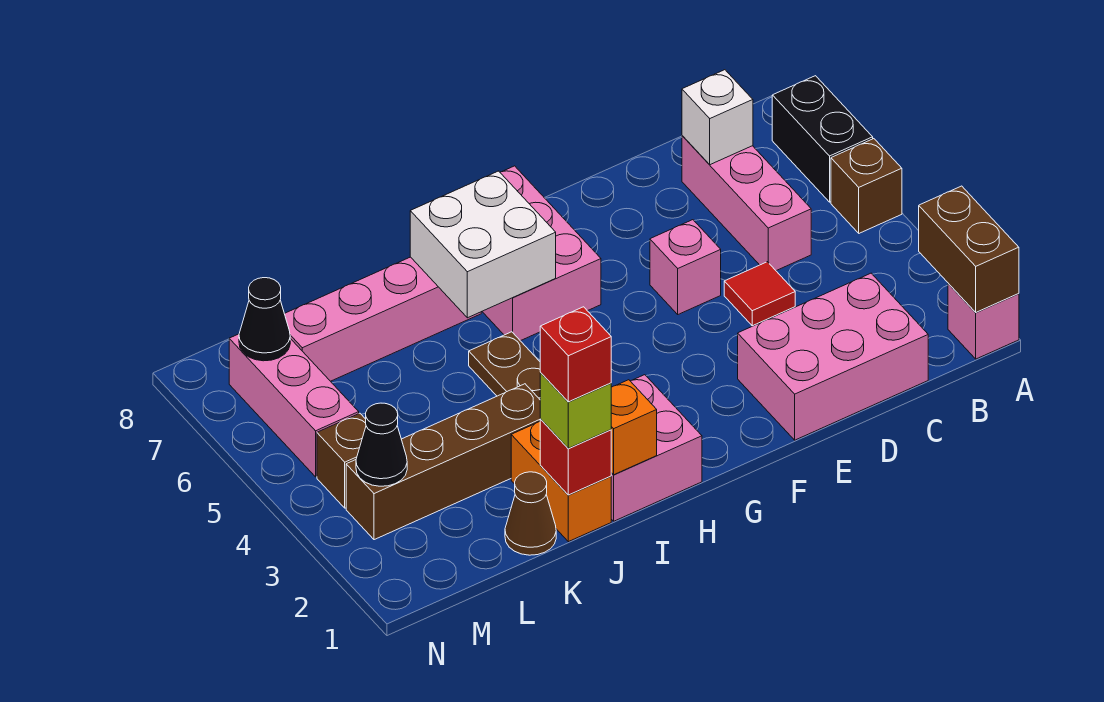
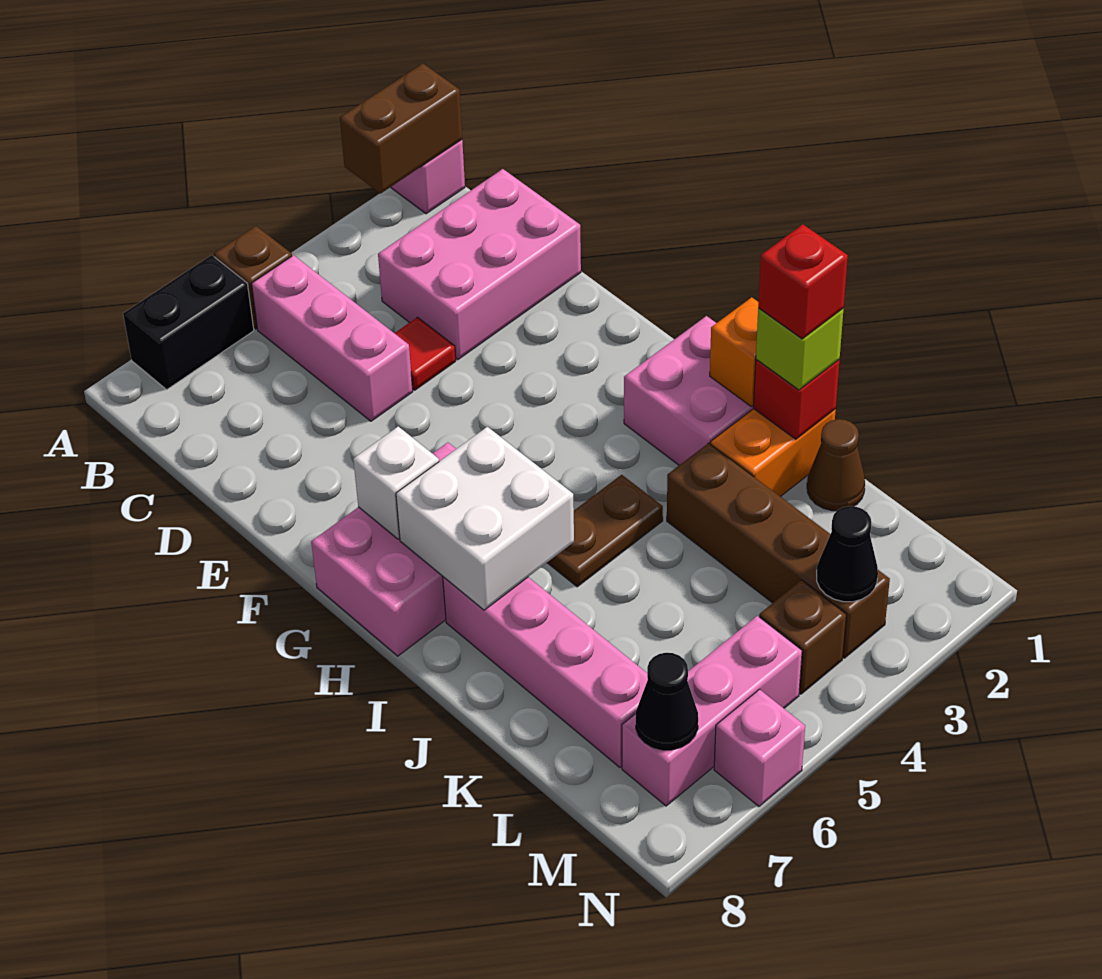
pink 2x3 brick [738,273,928,440] -> pink 2x3 brick turned to [378,169,581,360]
pink 1x3 brick [682,136,811,271] -> pink 1x3 brick turned to [252,255,413,421]
white 1x1 brick [682,70,753,165] -> white 1x1 brick moved to [353,427,439,539]
pink 1x1 brick [650,220,721,314] -> pink 1x1 brick moved to [714,689,805,806]

